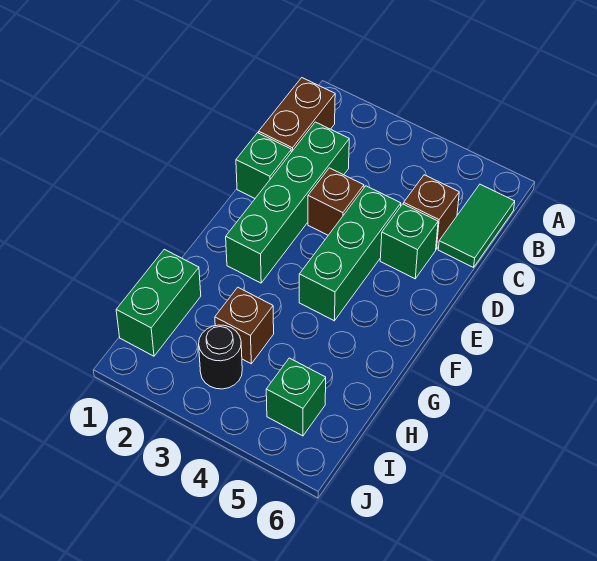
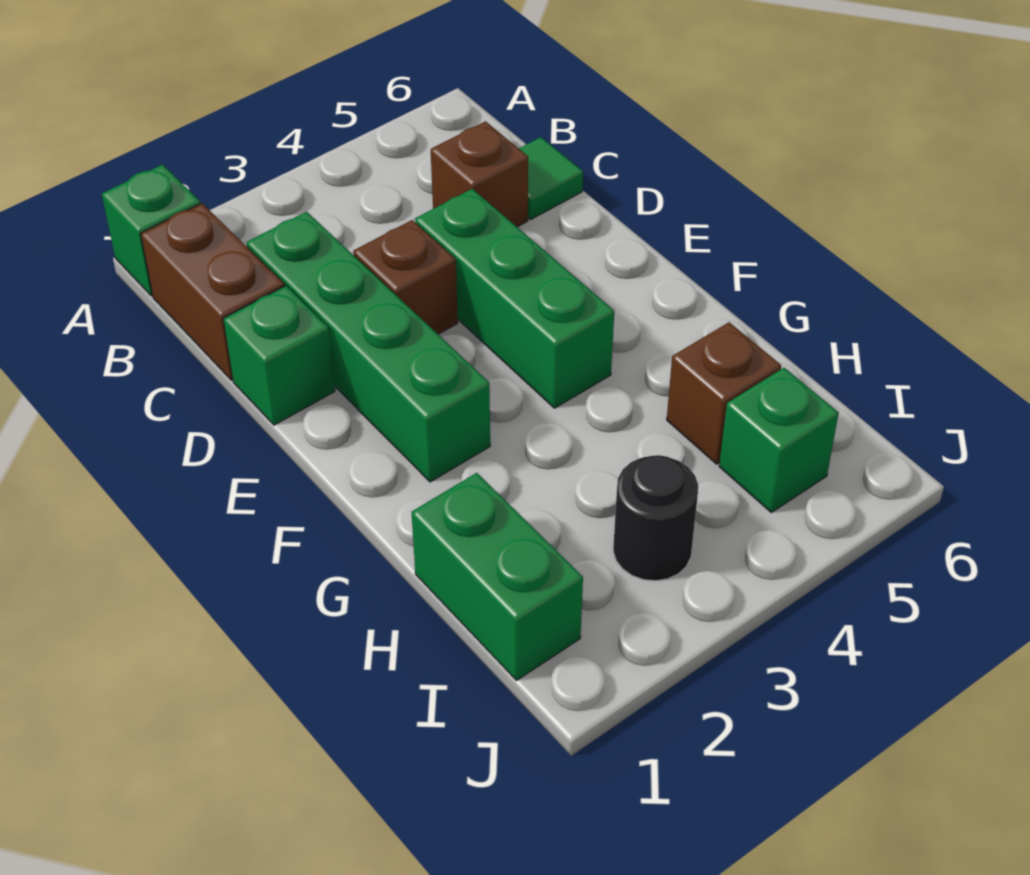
green 1x2 tile [438,184,515,267] -> green 1x1 tile [519,137,583,220]
green 1x1 brick [380,204,438,279] -> green 1x1 brick moved to [102,165,201,296]
brown 1x1 brick [215,287,274,364] -> brown 1x1 brick moved to [667,322,781,464]

